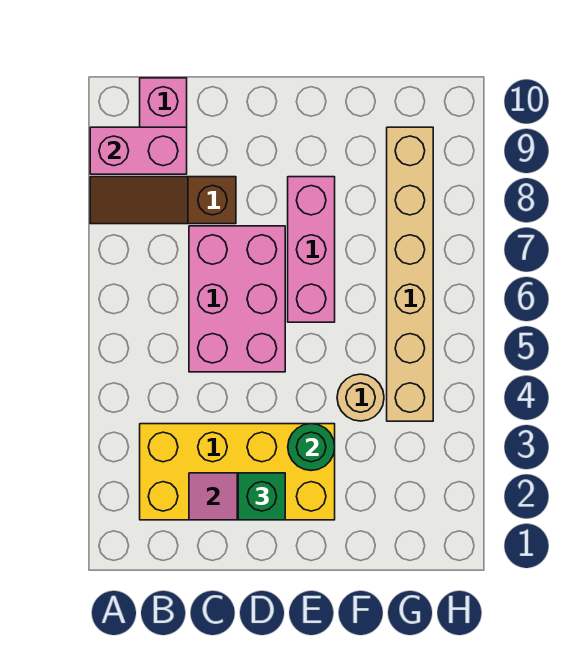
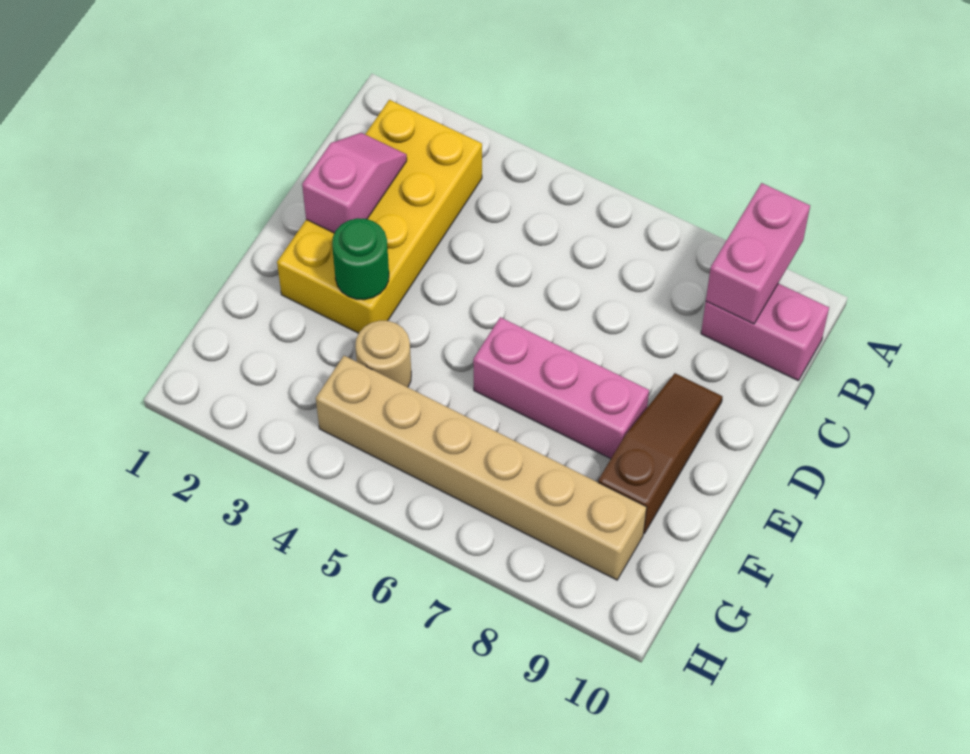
brown 1x3 slope [90,177,236,224] -> brown 1x3 slope moved to [598,373,723,534]
pink 2x3 brick [189,226,285,372] -> none
green 1x1 brick [238,473,285,520] -> none

